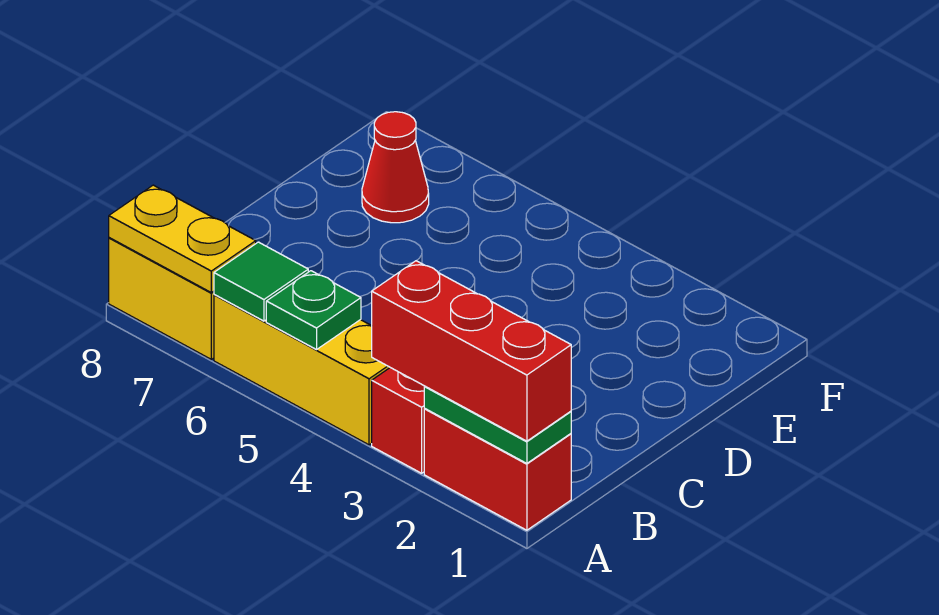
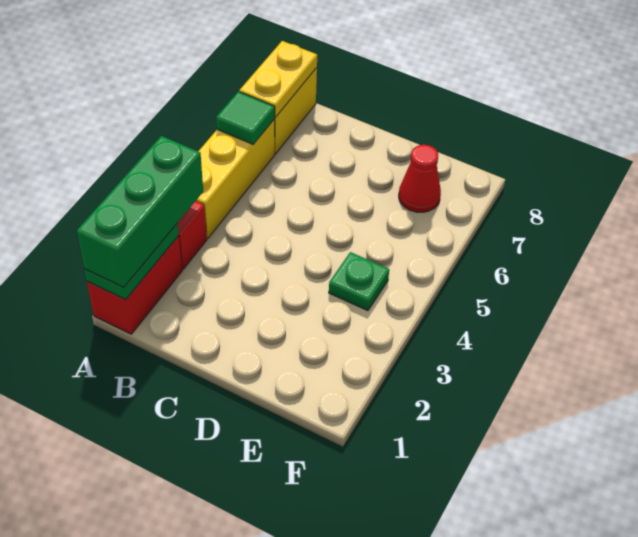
red 1x3 brick [372,261,571,441] -> green 1x3 brick [77,136,203,287]
green 1x1 plate [266,271,361,350] -> green 1x1 plate moved to [329,252,389,311]

